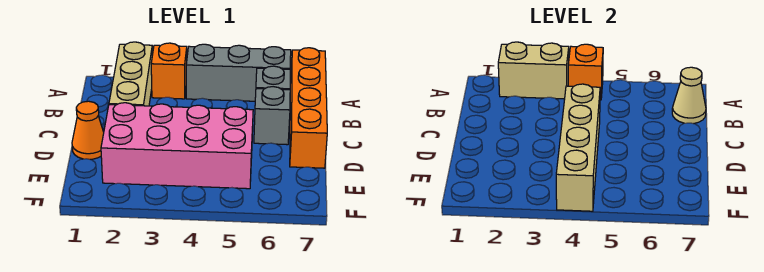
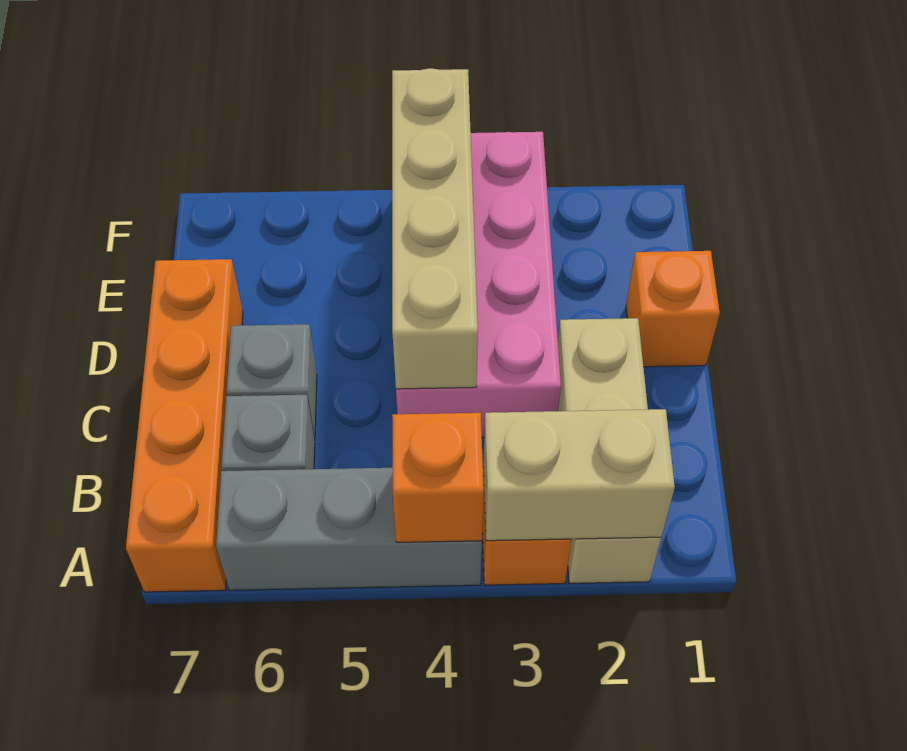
tan 1x1 cone [672,67,706,124] -> none
orange 1x1 cone [72,101,104,159] -> orange 1x1 brick [626,251,720,367]
pink 2x4 brick [101,103,253,189] -> pink 2x4 brick turned to [396,132,561,437]

